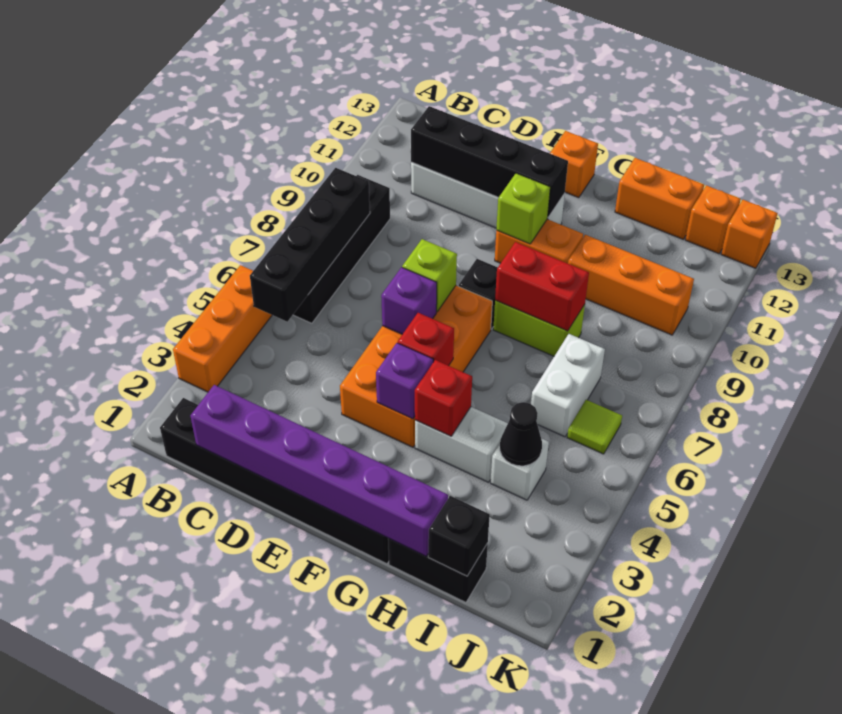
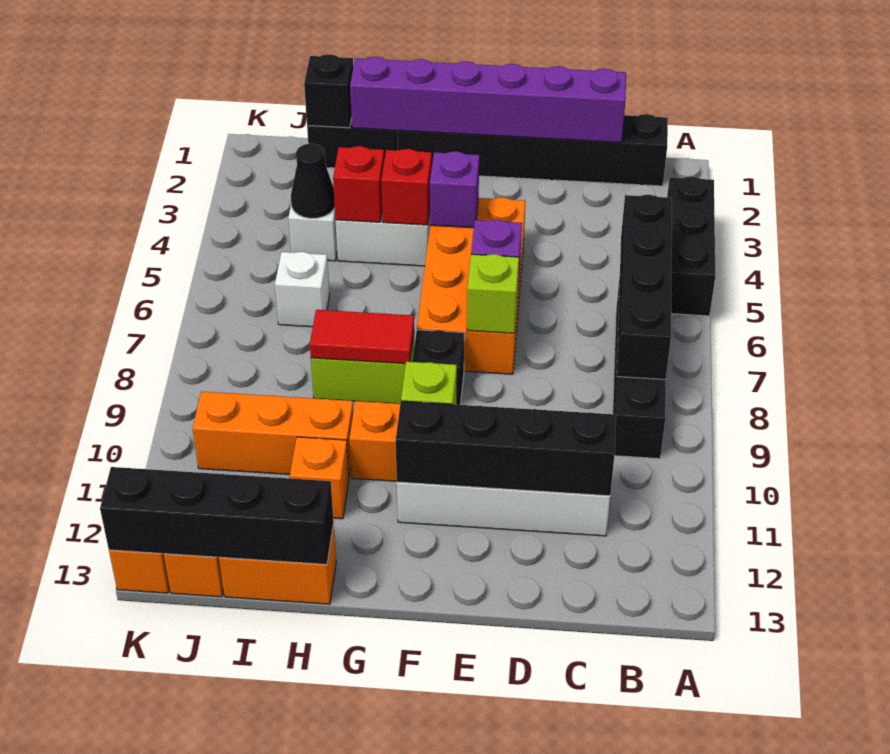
orange 1x3 brick [173,265,272,392] -> black 1x3 brick [667,176,715,316]
red 1x1 brick [398,313,454,366] -> red 1x1 brick moved to [333,146,384,222]
orange 1x1 brick [550,131,598,198] -> orange 1x1 brick moved to [290,437,349,519]
red 1x2 brick [495,242,589,331] -> red 1x2 tile [310,310,414,364]
none -> black 1x4 brick [100,467,334,565]
white 1x2 brick [531,334,605,437] -> white 1x1 brick [275,252,330,327]
lime 1x1 tile [567,400,622,454] -> none

